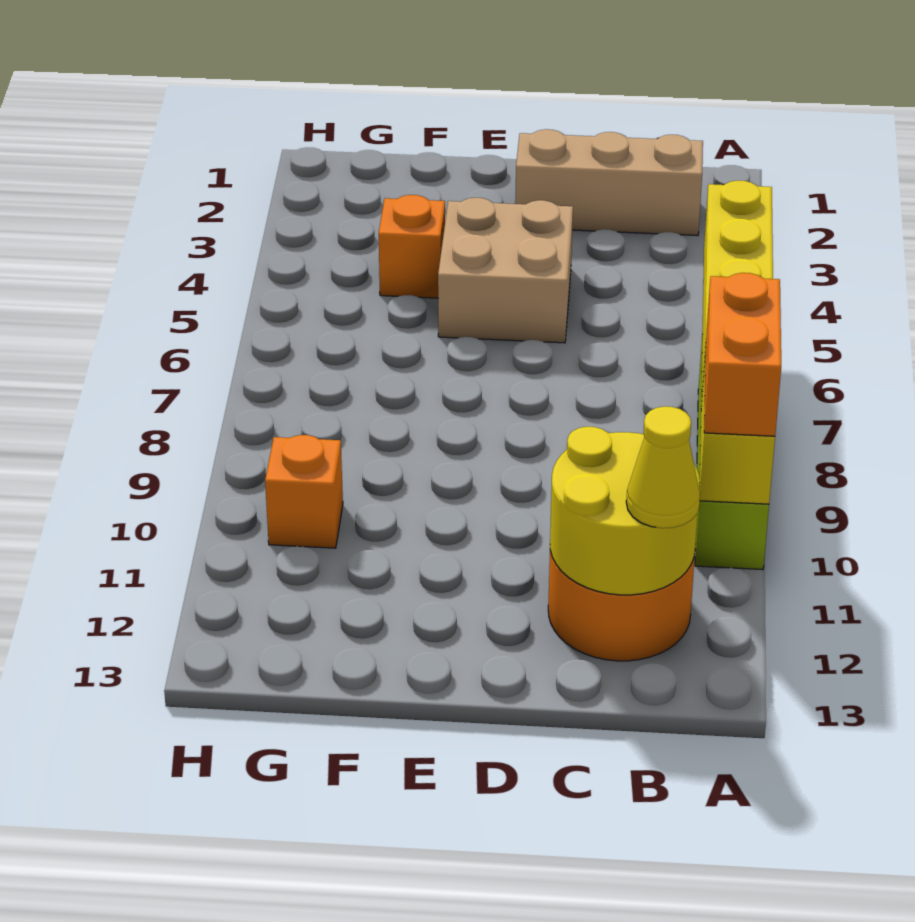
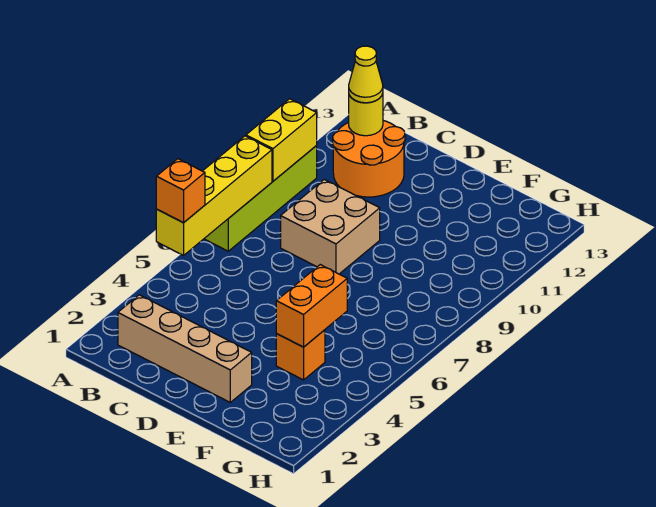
orange 1x2 brick [704,273,781,436] -> orange 1x2 brick moved to [276,265,347,347]
tan 1x3 brick [515,129,703,236] -> tan 1x4 brick [118,295,252,402]
yellow 2x2 round brick [550,427,700,595] -> yellow 1x1 round brick [349,93,383,136]
tan 2x2 brick [438,198,573,343] -> tan 2x2 brick moved to [281,179,380,274]
orange 1x1 brick [265,435,343,548] -> orange 1x1 brick moved to [156,159,205,223]

